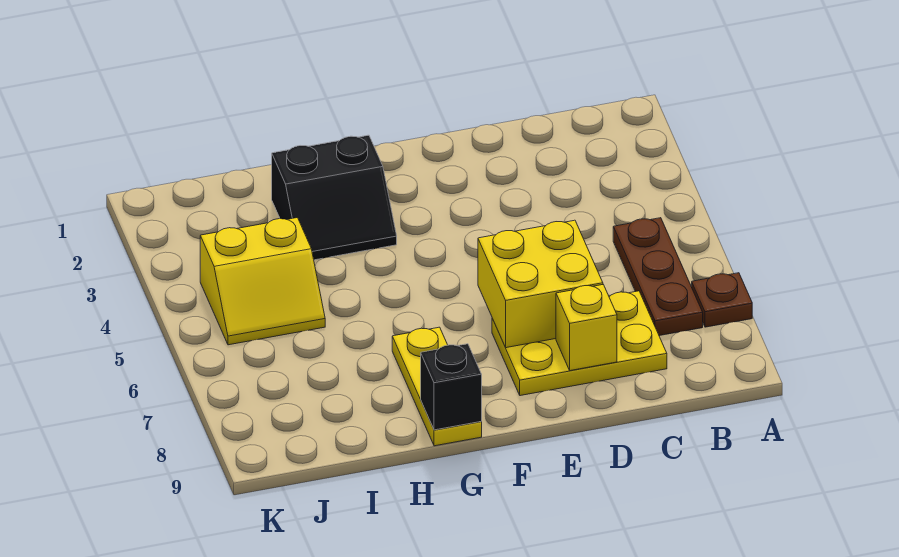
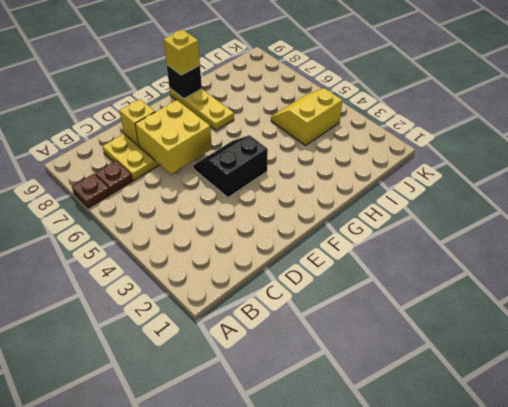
brown 1x3 plate [613,218,703,336] -> brown 1x1 plate [95,161,133,194]
black 2x2 slope [272,135,397,260] -> black 2x2 slope moved to [193,135,268,197]
none -> yellow 1x1 brick [164,30,200,75]

